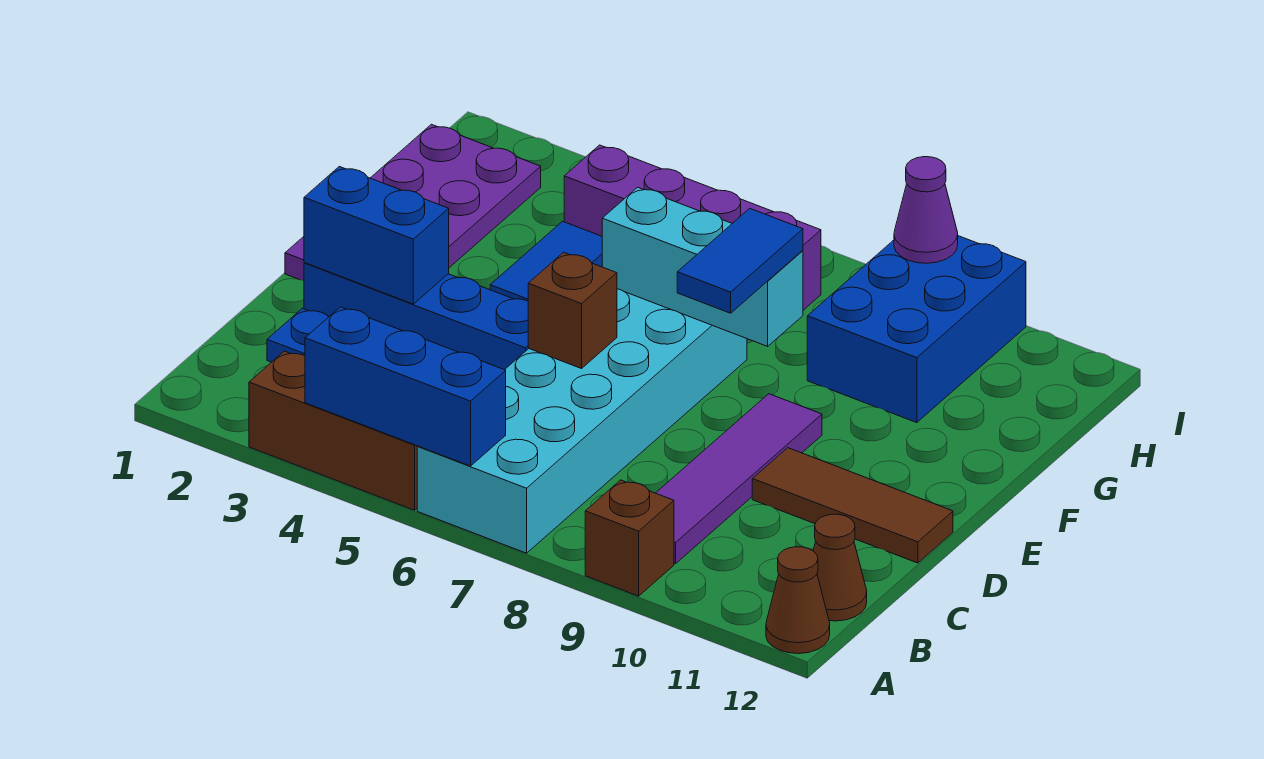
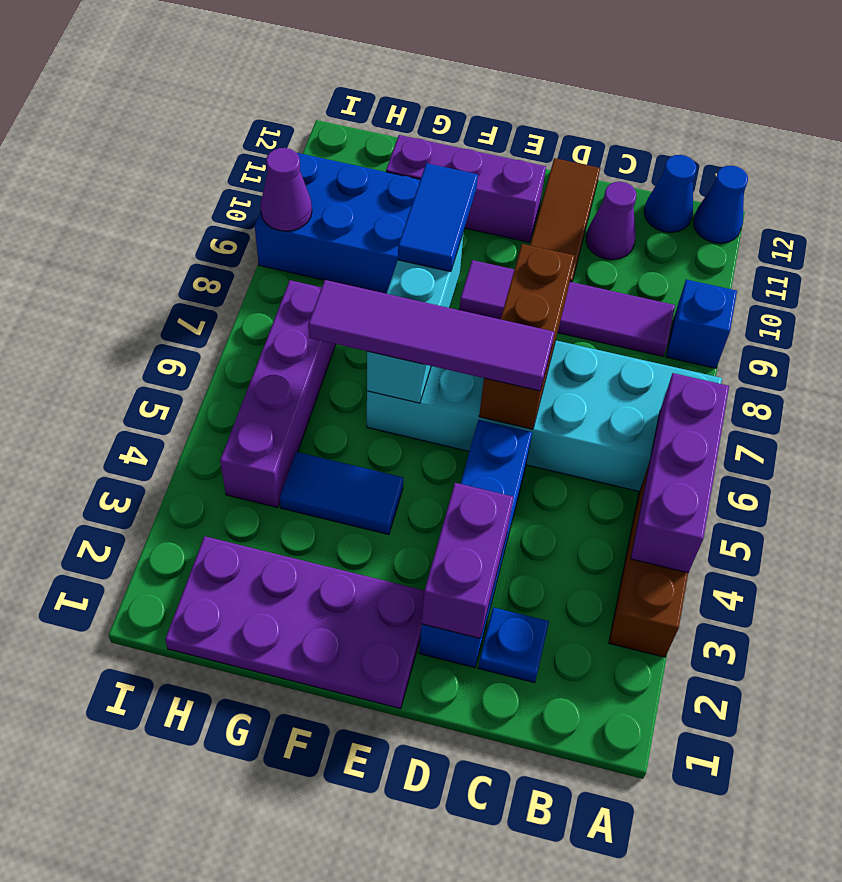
blue 1x3 brick [305,307,506,466] -> purple 1x3 brick [631,373,729,573]
brown 1x1 brick [585,480,674,596] -> blue 1x1 brick [666,280,737,368]
brown 1x1 cone [766,547,830,654] -> blue 1x1 cone [694,166,748,243]
brown 1x1 cone [813,514,867,621] -> blue 1x1 cone [644,155,696,233]
none -> purple 1x1 cone [586,182,636,260]
blue 1x2 brick [304,167,449,304] -> purple 1x2 brick [422,483,514,638]
brown 1x1 brick [528,252,617,369] -> brown 1x3 brick [479,244,575,429]
none -> purple 1x4 tile [308,280,555,391]
blue 1x2 tile [677,208,803,313] -> blue 1x2 tile turned to [398,163,478,272]
none -> purple 1x3 brick [386,135,546,242]

